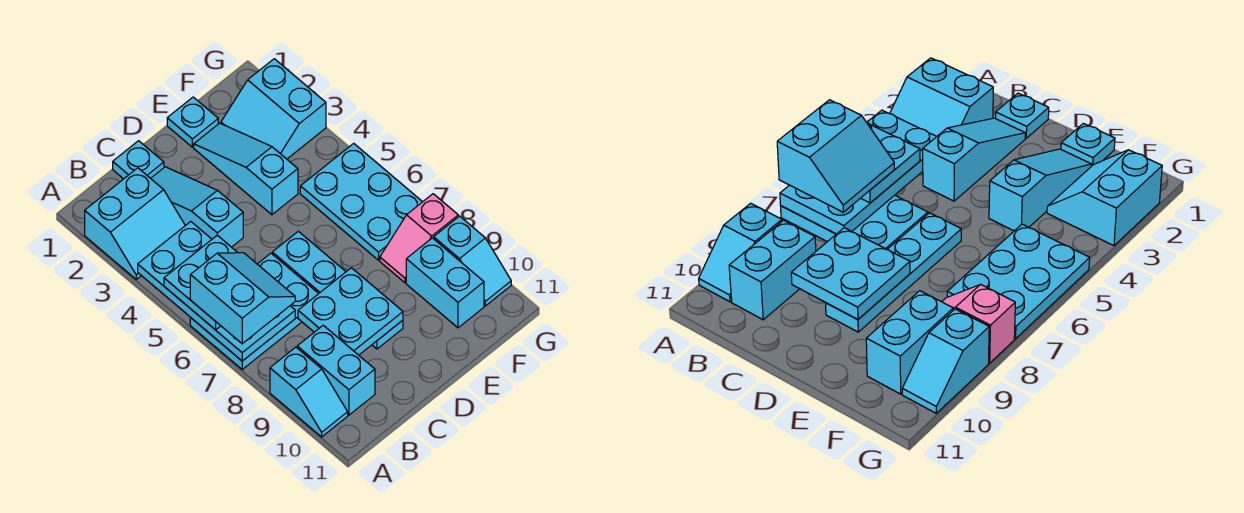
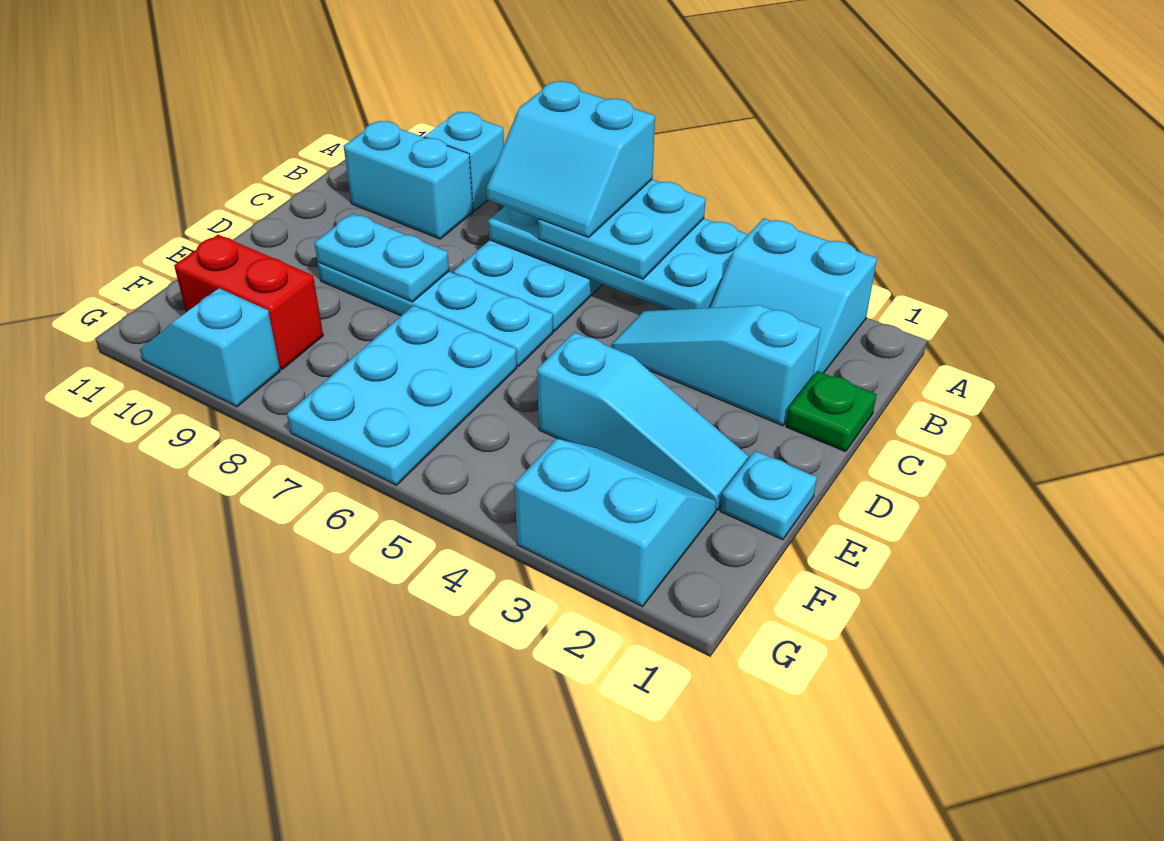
cyan 2x2 slope [85,168,185,279] -> cyan 2x2 slope turned to [710,218,877,376]
cyan 1x1 plate [113,141,164,179] -> green 1x1 plate [786,371,877,452]
cyan 1x3 slope [151,167,243,247] -> cyan 1x3 slope turned to [611,305,821,426]
cyan 2x2 plate [298,268,403,355] -> cyan 1x2 plate [314,214,449,302]
cyan 2x3 plate [300,143,422,260] -> cyan 2x3 plate turned to [287,306,517,485]
pink 1x2 slope [380,194,458,283] -> none
cyan 1x2 brick [406,238,484,328] -> red 1x2 brick [174,235,323,369]

